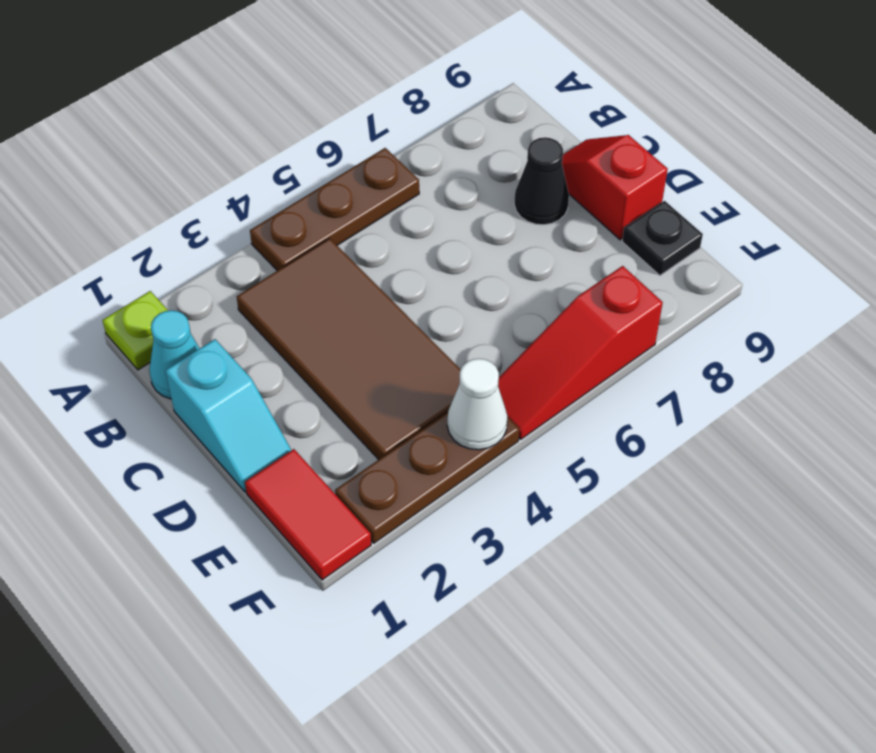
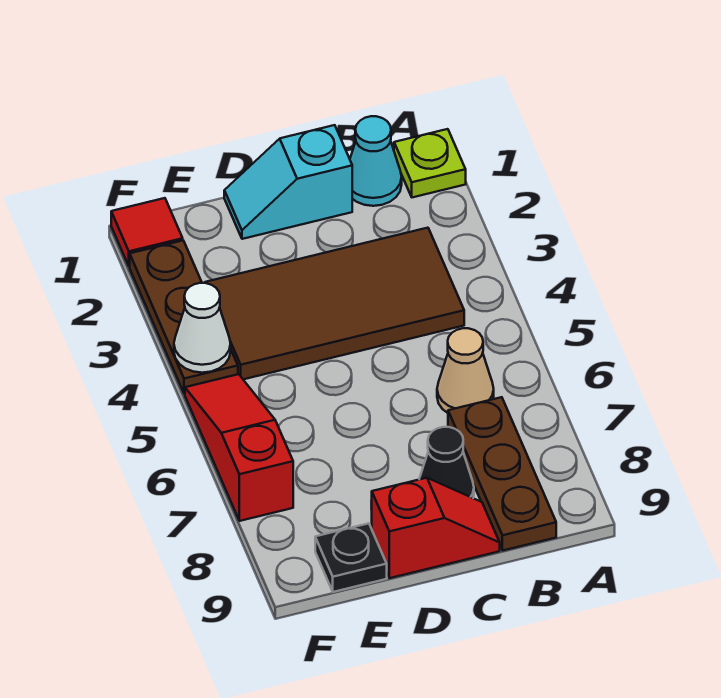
brown 1x3 plate [250,148,419,271] -> brown 1x3 plate moved to [448,397,556,550]
none -> tan 1x1 cone [437,328,494,413]
red 1x2 tile [245,449,371,580] -> red 1x1 tile [111,198,183,267]

